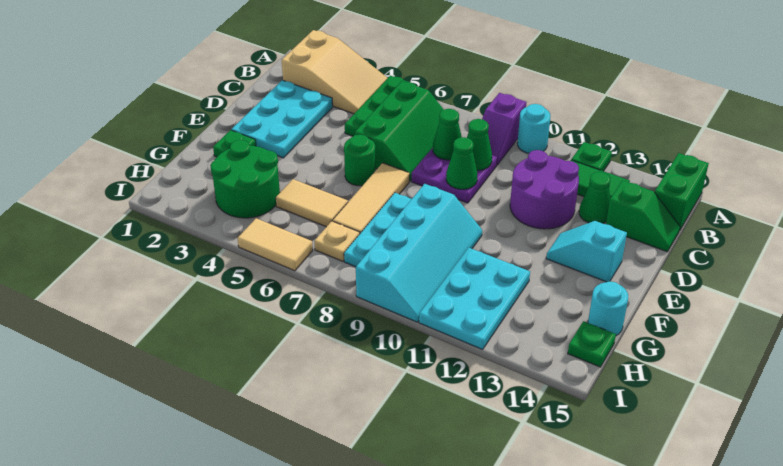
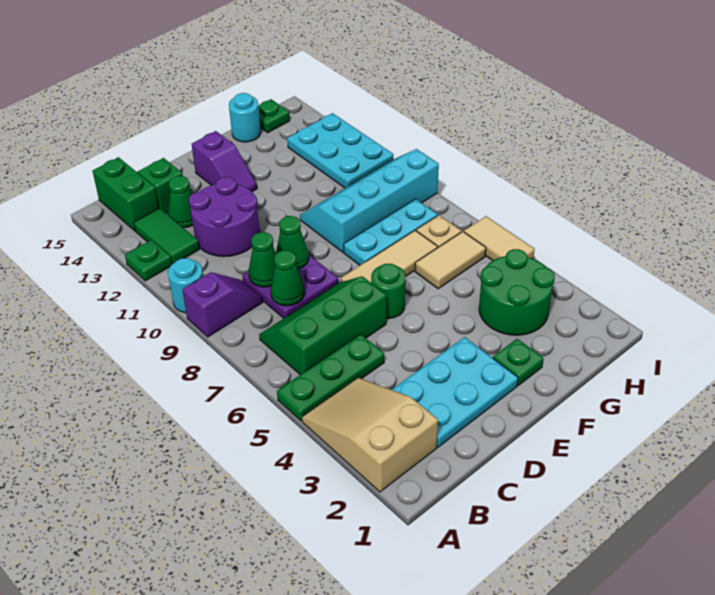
green 1x2 brick [655,153,709,231] -> green 1x2 brick turned to [93,157,159,231]
cyan 1x2 slope [546,221,627,282] -> purple 1x2 slope [192,131,257,192]
tan 1x2 tile [276,179,348,227] -> tan 1x2 tile turned to [415,231,486,289]
cyan 2x3 plate [419,248,530,350] -> cyan 2x3 plate turned to [287,113,394,188]

